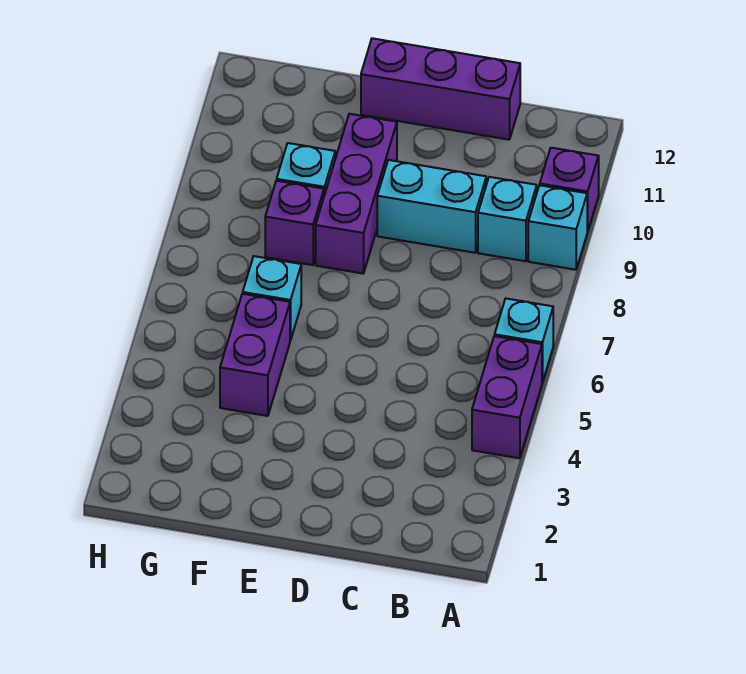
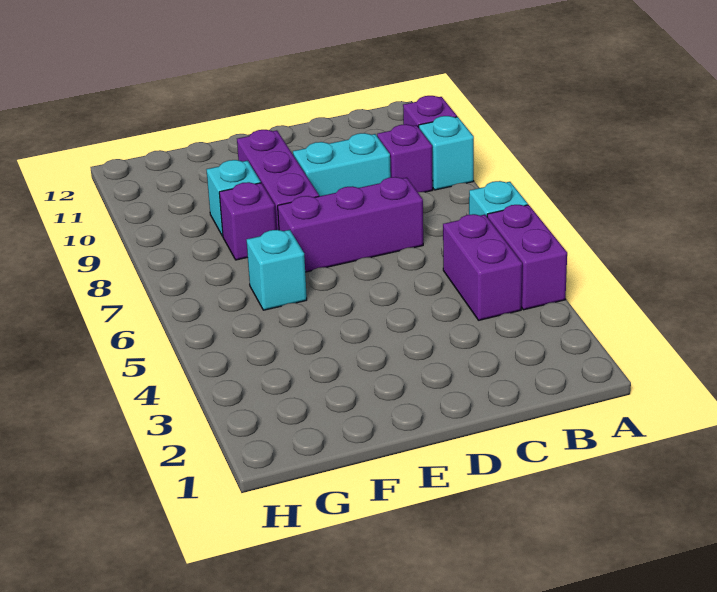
cyan 1x1 brick [478,177,537,261] -> purple 1x1 brick [377,124,433,192]
purple 1x3 brick [361,38,520,140] -> purple 1x3 brick moved to [278,177,423,272]
purple 1x2 brick [220,294,290,416] -> purple 1x2 brick moved to [443,214,522,320]

